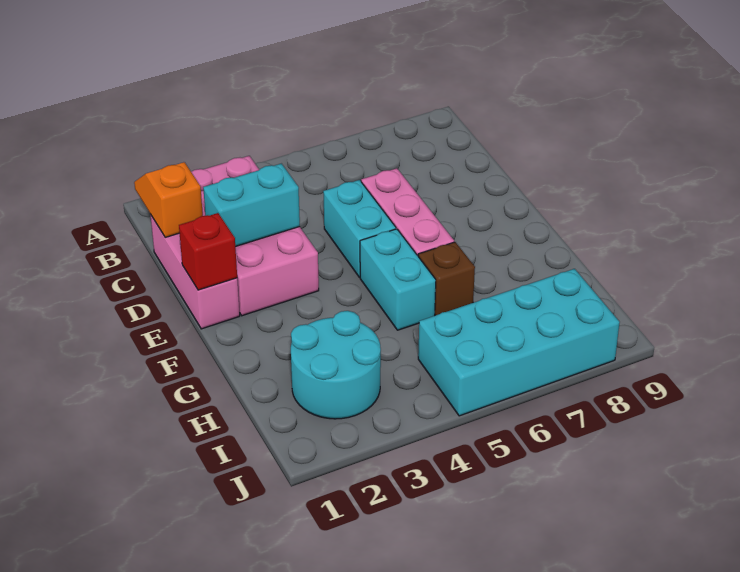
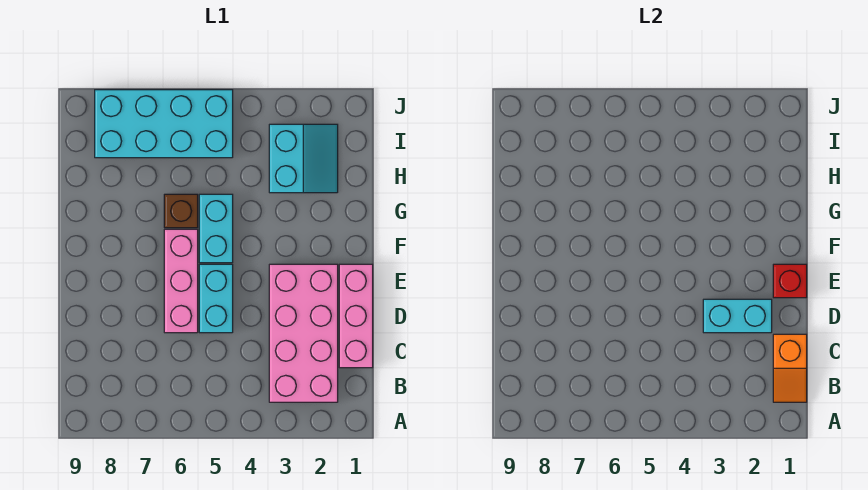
cyan 2x2 round brick [291,311,381,419] -> cyan 2x2 slope [269,124,338,193]

